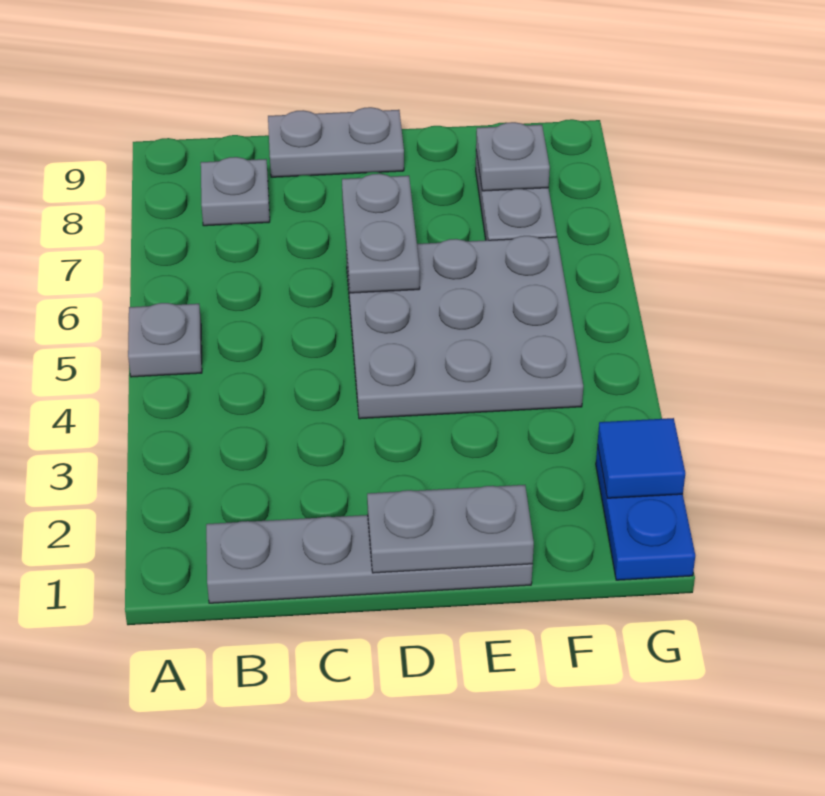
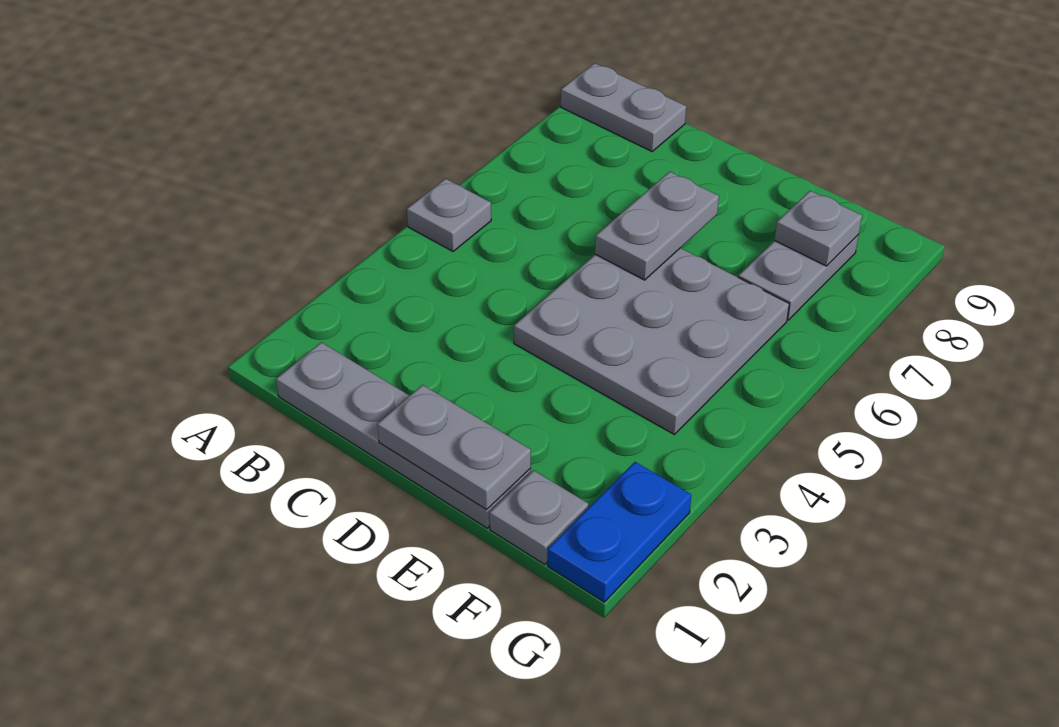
grey 1x1 plate [201,157,270,226] -> grey 1x1 plate moved to [490,470,588,564]
grey 1x2 plate [268,107,404,177] -> grey 1x2 plate moved to [561,63,686,151]
blue 1x1 tile [597,418,685,498] -> none

